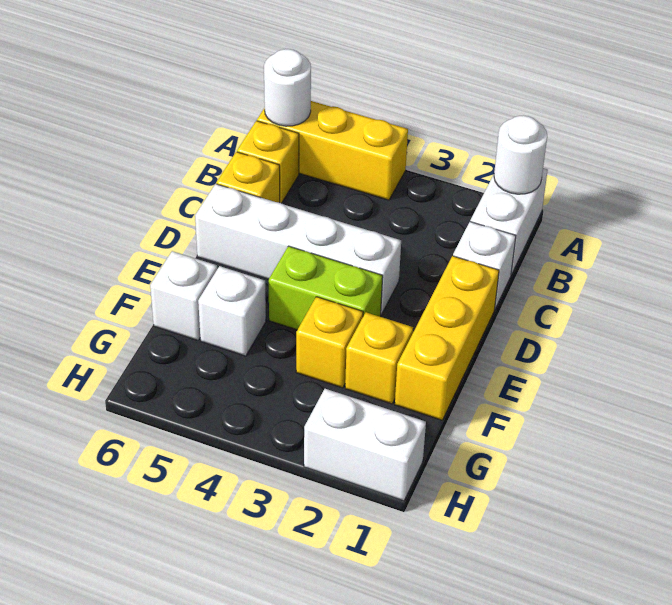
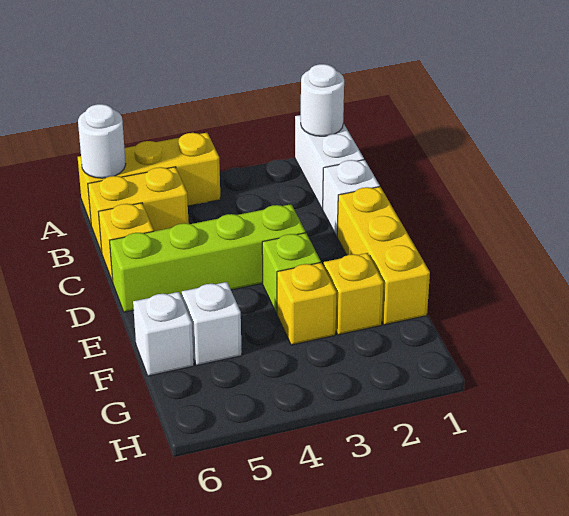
yellow 1x1 brick [237,121,299,203] -> yellow 1x2 brick [88,167,189,253]
white 1x4 brick [195,184,401,314] -> lime 1x4 brick [110,204,305,312]
lime 1x2 brick [269,246,383,330] -> lime 1x1 brick [262,233,321,314]
white 1x2 brick [304,389,426,501] -> none

